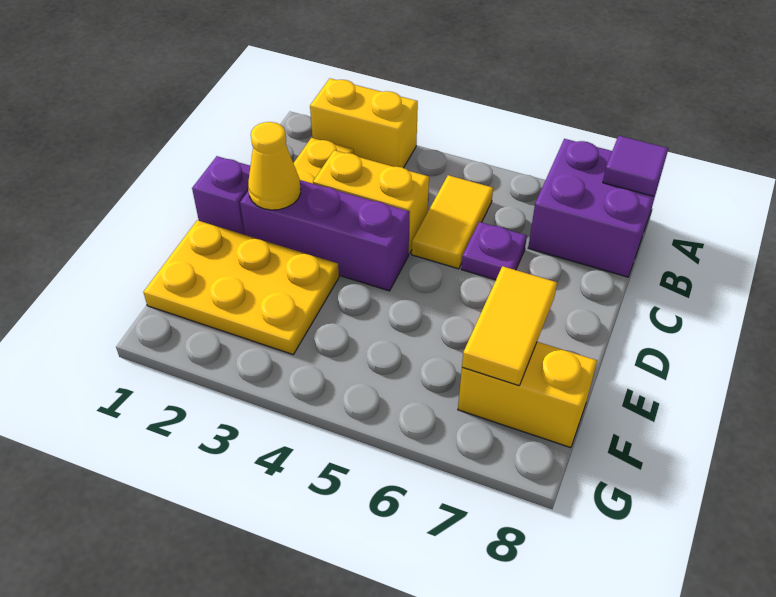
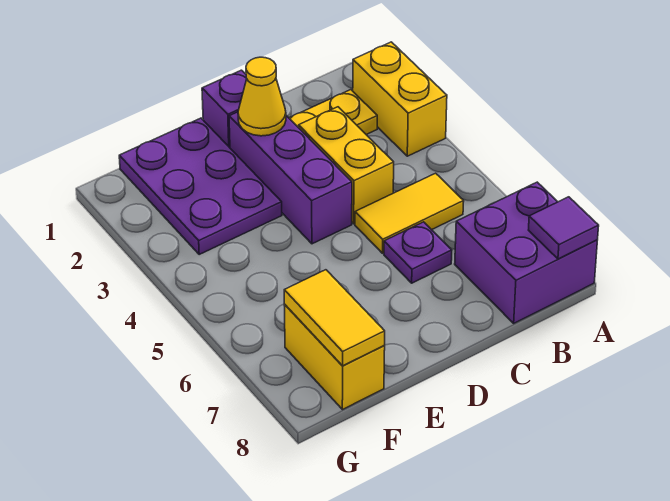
yellow 2x3 plate [143,220,339,354] -> purple 2x3 plate [119,118,282,254]
yellow 1x2 tile [462,266,557,386] -> yellow 1x2 tile turned to [284,270,385,366]

